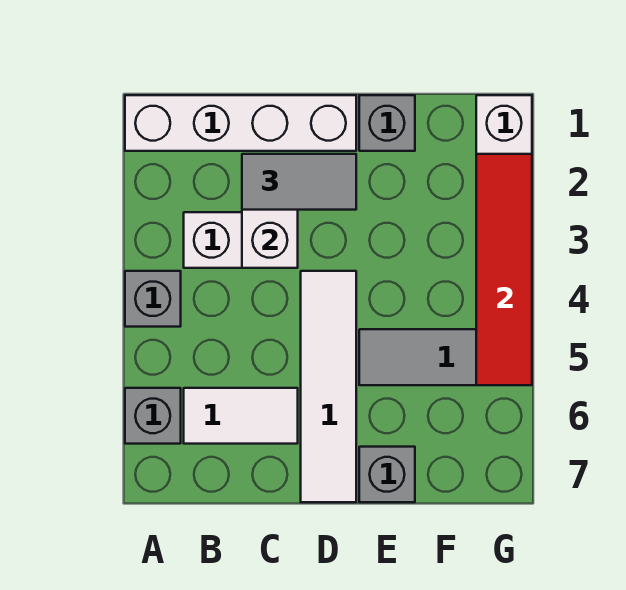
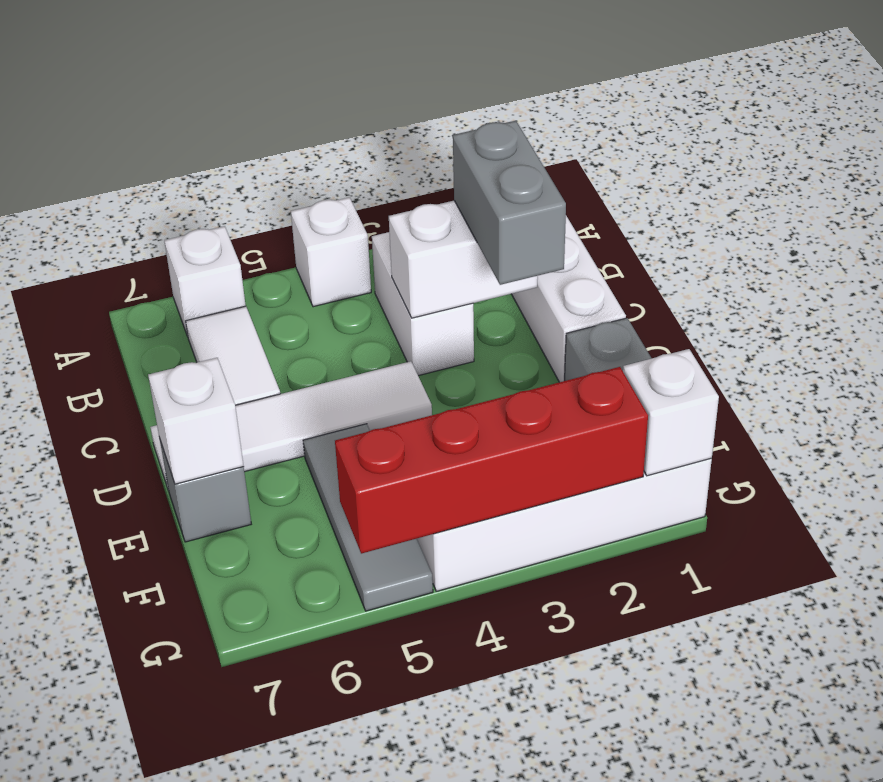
grey 1x1 brick [125,271,181,327] -> white 1x1 brick [291,197,371,307]
grey 1x1 brick [125,388,181,444] -> white 1x1 brick [164,226,246,337]
grey 1x2 tile [242,154,356,210] -> grey 1x2 brick [453,121,566,285]
none -> white 1x1 brick [148,358,244,484]
none -> white 1x1 brick [623,349,719,476]
red 1x4 tile [476,154,532,385] -> red 1x4 brick [335,367,648,554]

